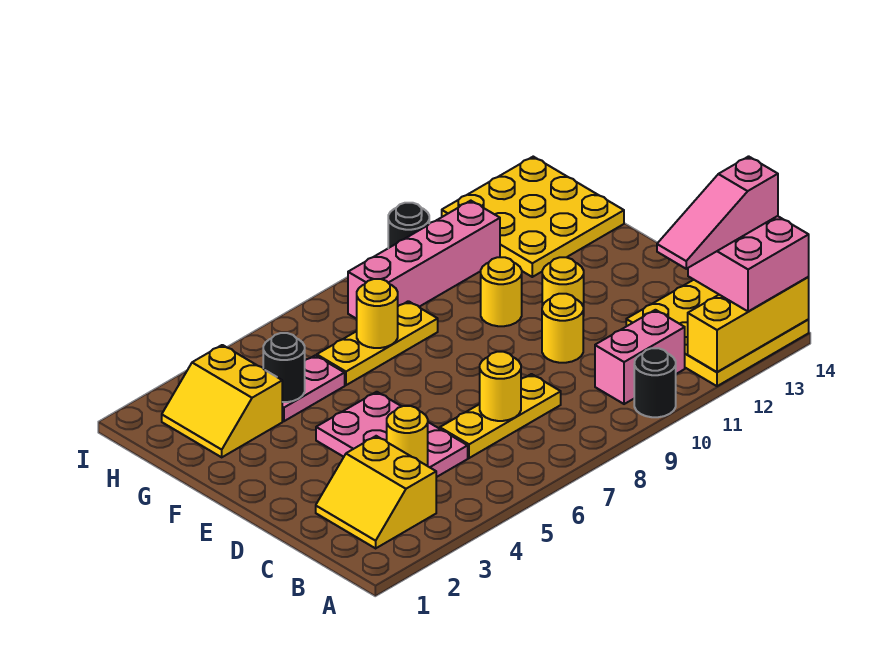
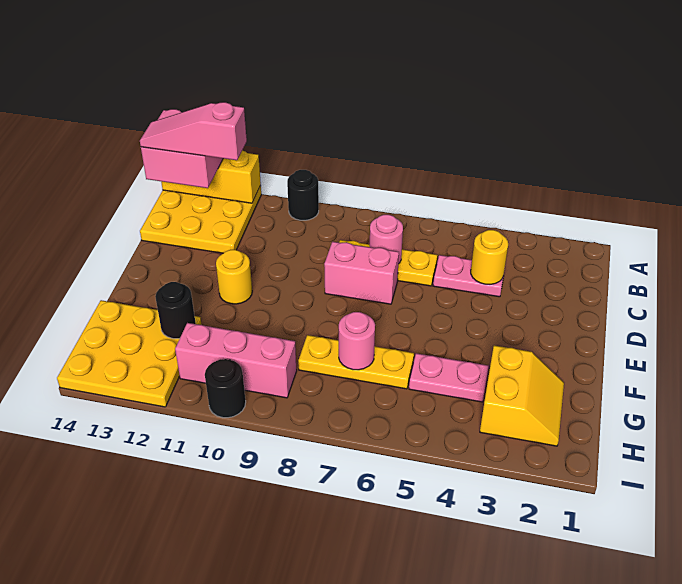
yellow 2x2 slope [316,436,436,548] -> none
pink 1x2 brick [595,310,685,404] -> pink 1x2 brick moved to [324,242,399,304]
pink 1x3 slope [657,156,778,269] -> pink 1x3 slope turned to [140,102,247,160]
pink 2x3 plate [316,392,468,477] -> pink 1x2 plate [433,255,503,297]
yellow 1x1 round brick [480,352,521,421] -> pink 1x1 round brick [370,215,403,264]
yellow 1x1 round brick [542,294,583,363] -> none
yellow 1x1 round brick [481,257,522,326] -> none
black 1x1 round brick [263,333,305,402] -> black 1x1 round brick moved to [155,282,196,339]
yellow 1x1 round brick [357,279,398,348] -> pink 1x1 round brick [339,312,375,370]
pink 1x4 brick [348,201,500,319] -> pink 1x3 brick [175,323,297,398]

